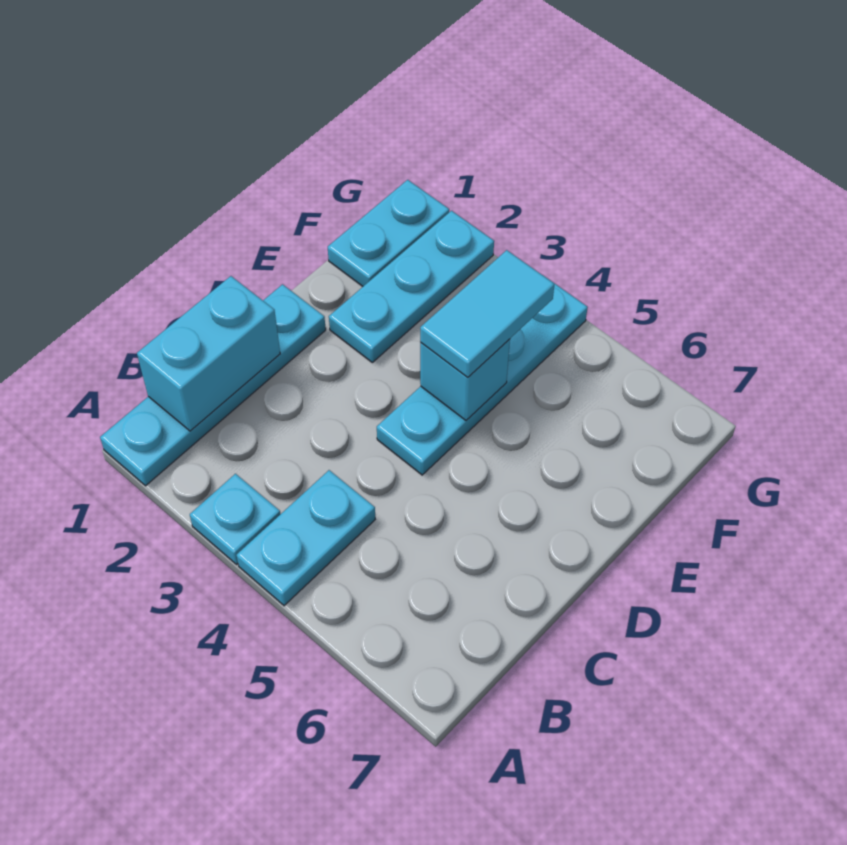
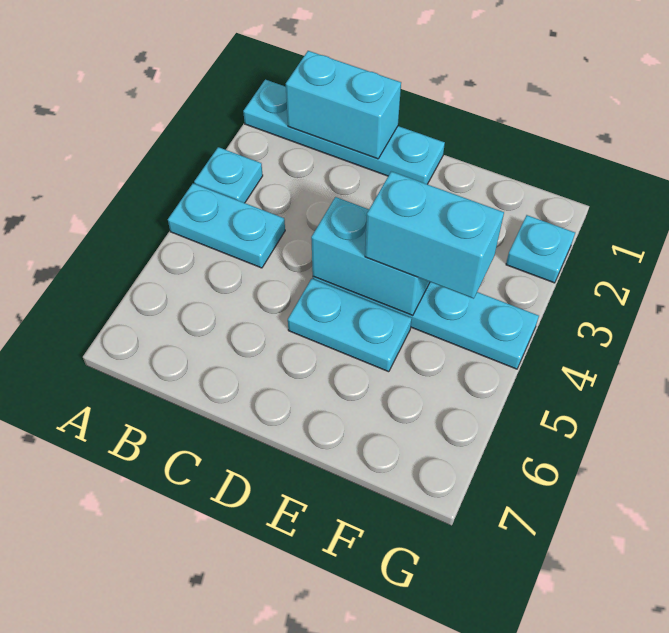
cyan 1x3 plate [329,211,494,362] -> cyan 1x1 plate [506,215,575,283]
cyan 1x1 brick [420,339,510,420] -> cyan 1x2 brick [311,197,430,315]
cyan 1x2 tile [420,250,554,377] -> cyan 1x2 brick [365,171,504,299]
cyan 1x2 plate [328,180,449,286] -> cyan 1x2 plate moved to [288,279,412,372]

